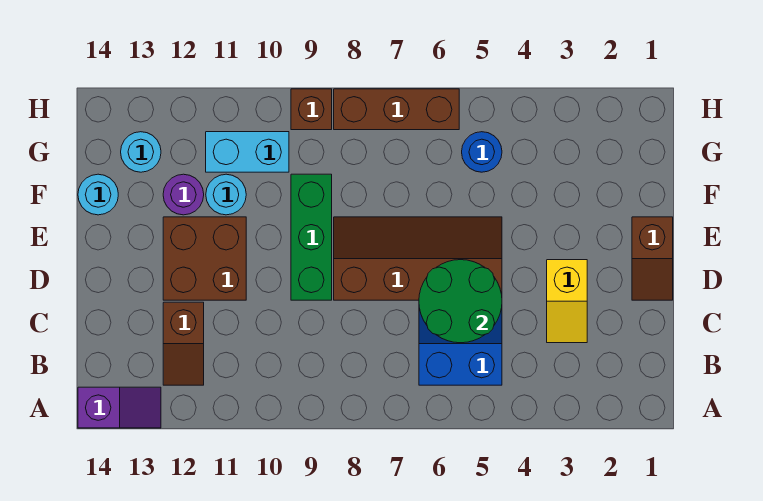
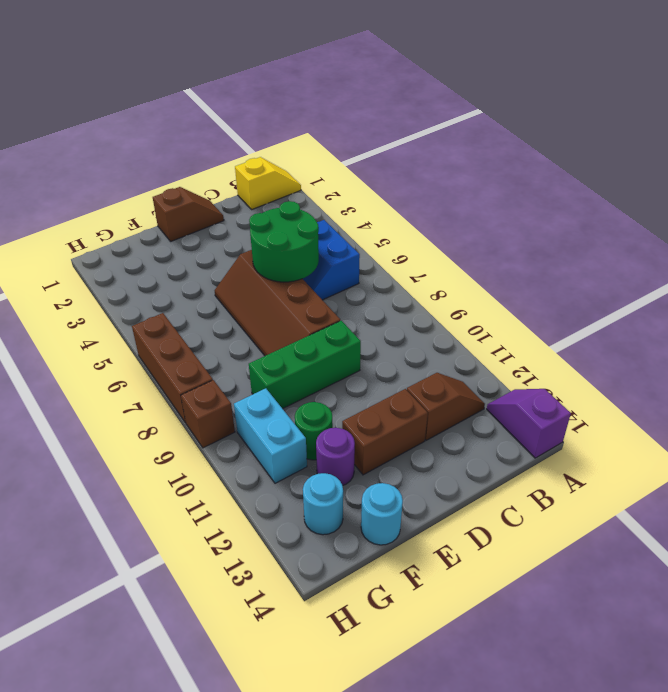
yellow 1x2 slope [547,260,587,343] -> yellow 1x2 slope moved to [235,157,301,209]
brown 2x2 brick [163,217,246,300] -> brown 1x2 brick [342,389,428,475]
cyan 1x1 round brick [206,174,246,215] -> green 1x1 round brick [295,402,333,460]
blue 1x1 round brick [462,132,502,172] -> none

